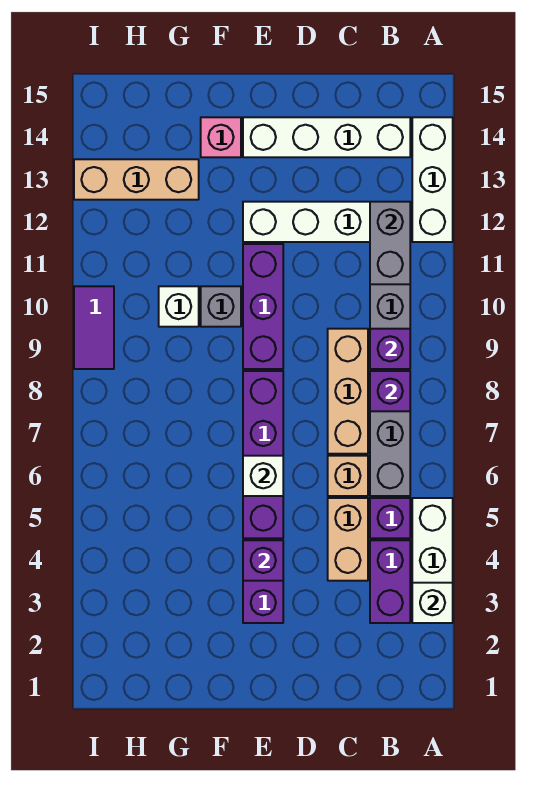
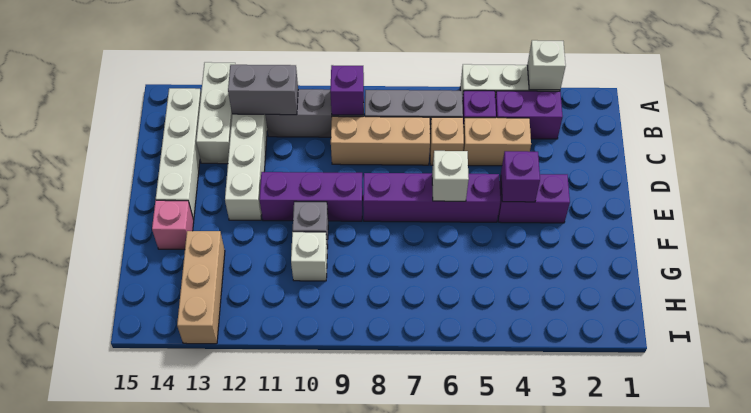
white 1x3 brick [412,117,453,242] -> white 1x3 brick turned to [196,62,235,164]
purple 1x1 brick [370,371,410,411] -> none
purple 1x2 tile [74,286,114,369] -> none

